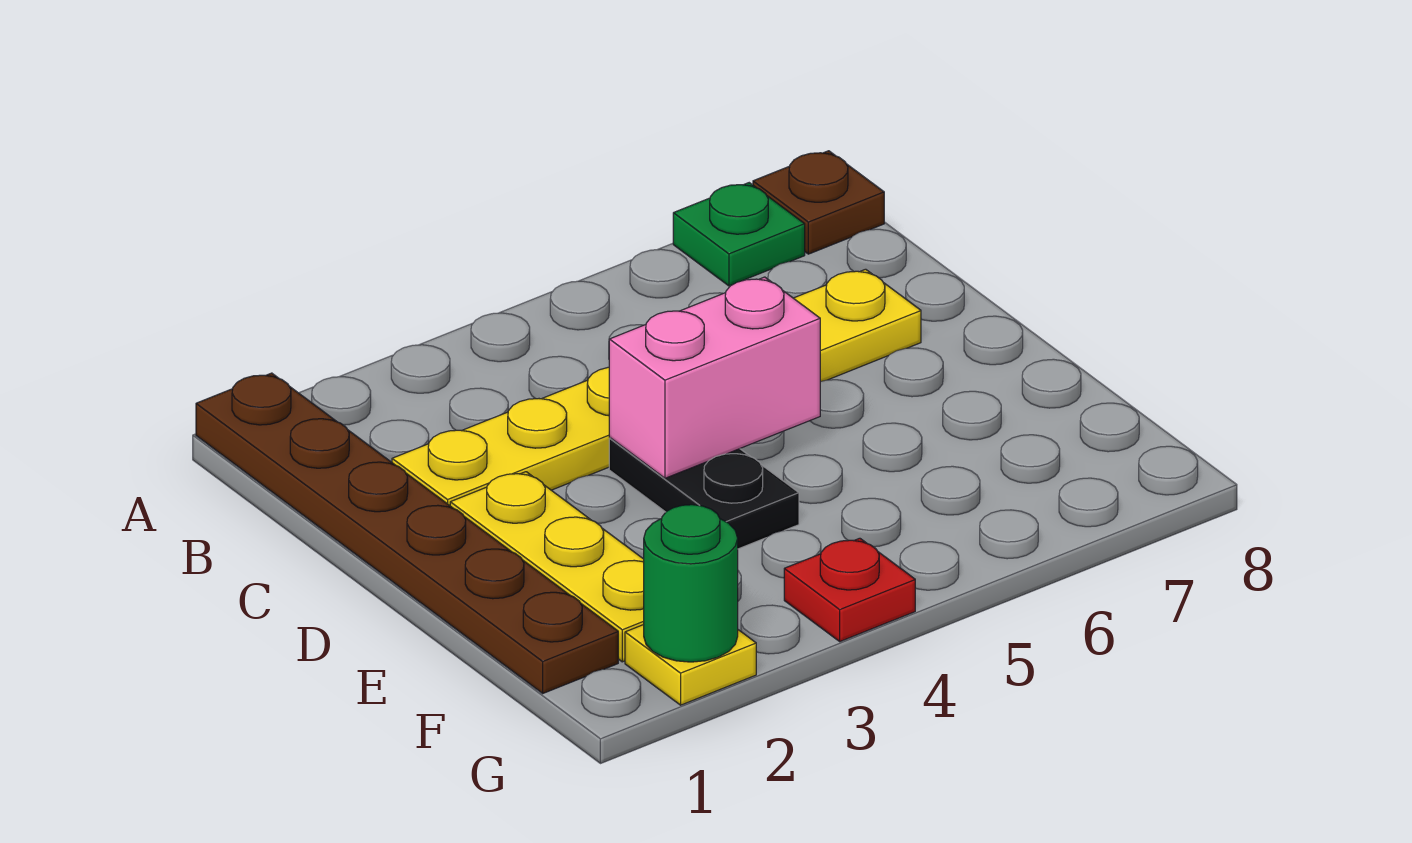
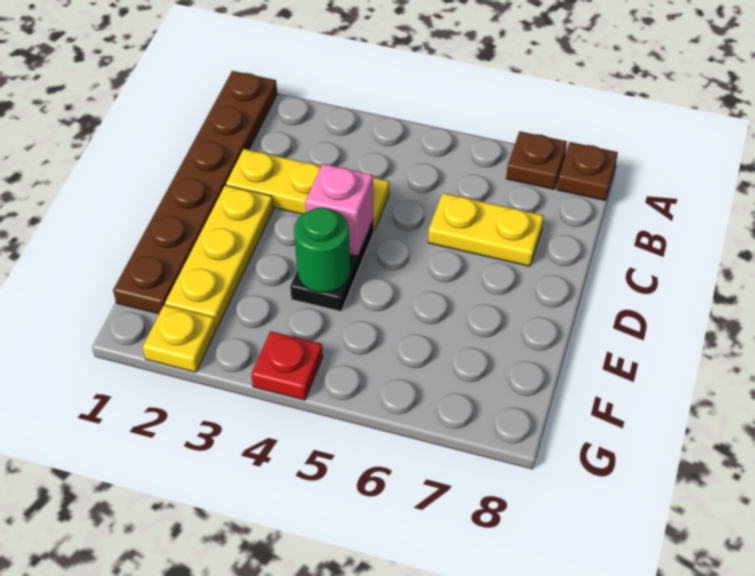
green 1x1 plate [673,183,805,286] -> brown 1x1 plate [506,131,567,189]
pink 1x2 brick [609,277,820,478] -> pink 1x1 brick [305,164,374,256]
green 1x1 round brick [644,505,738,662] -> green 1x1 round brick moved to [294,208,350,293]

